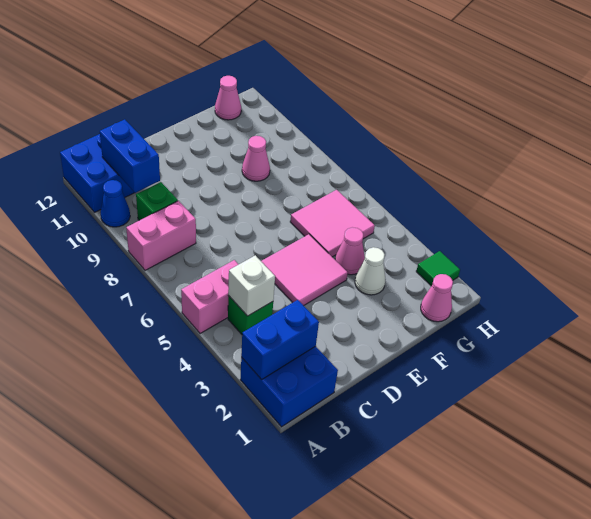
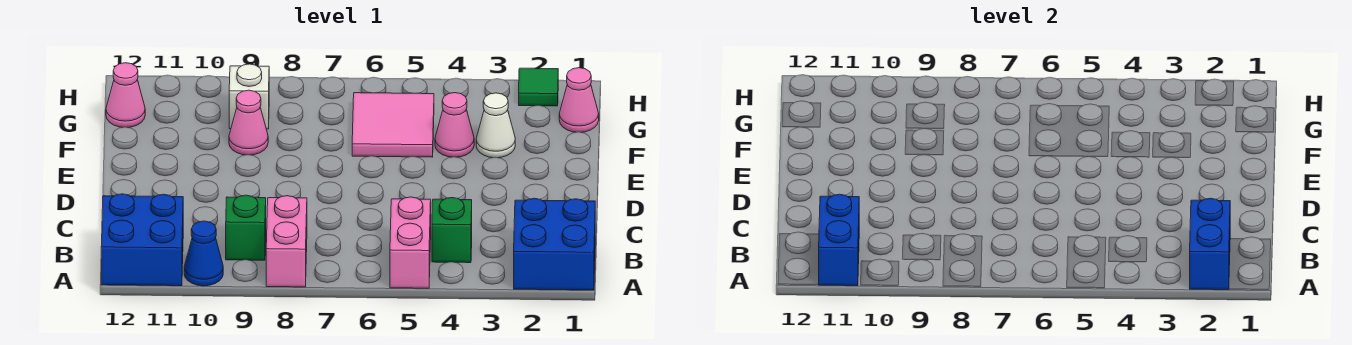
white 1x1 brick [228,255,275,316] -> white 1x1 brick moved to [229,64,269,129]
blue 1x2 brick [100,119,160,193] -> blue 1x2 brick turned to [818,194,859,286]
pink 2x2 tile [261,234,348,306] -> none

